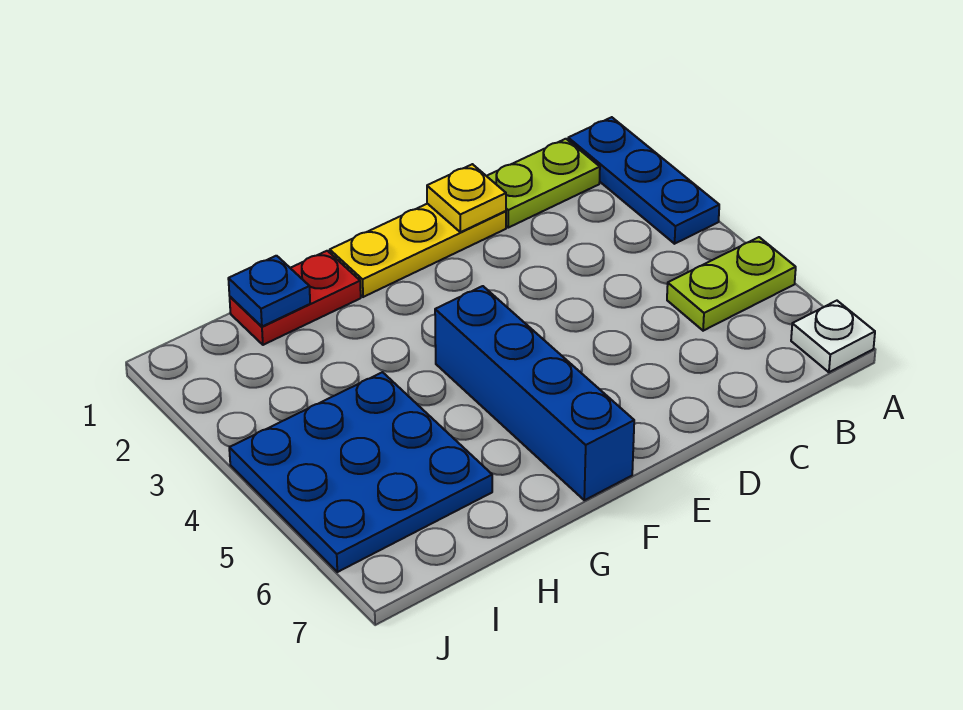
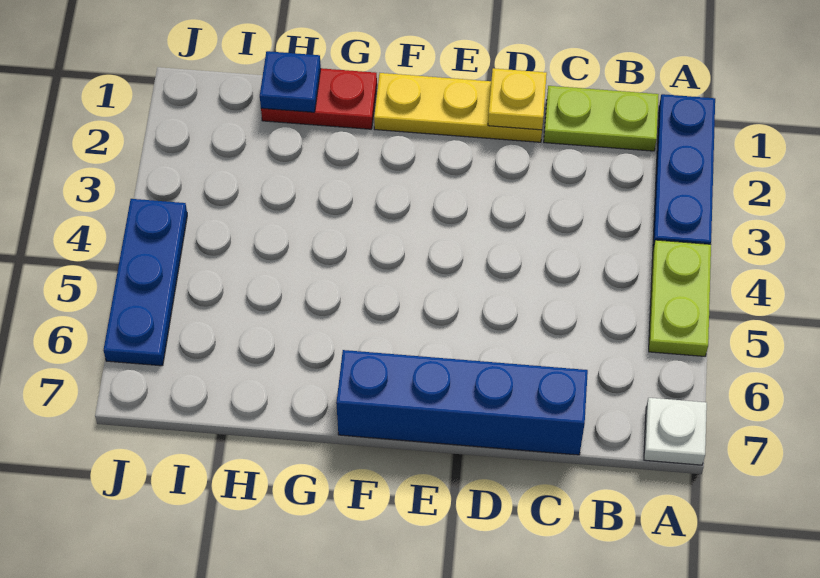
lime 1x2 plate [667,237,796,331] -> lime 1x2 plate turned to [649,240,711,356]
blue 1x4 brick [435,286,634,500] -> blue 1x4 brick turned to [336,350,588,455]
blue 3x3 plate [229,372,492,572] -> blue 1x3 plate [104,199,187,366]

